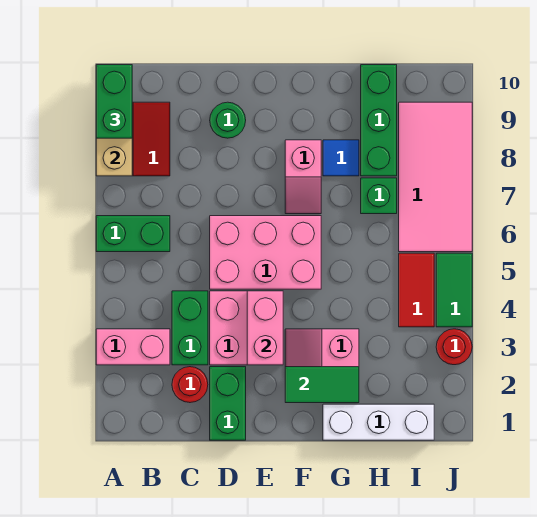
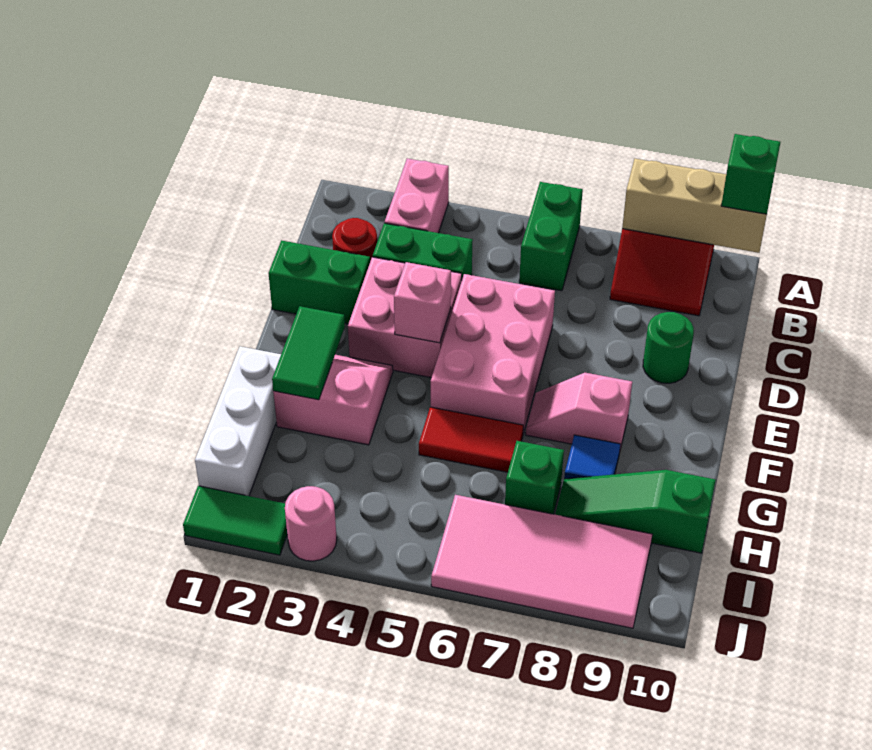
green 1x2 brick [96,65,132,138] -> green 1x1 brick [721,134,780,214]
pink 1x2 brick [247,291,283,365] -> pink 1x1 brick [394,262,451,343]
green 1x3 brick [361,65,397,176] -> green 1x3 slope [555,470,716,553]
red 1x2 tile [399,253,434,327] -> red 1x2 tile moved to [419,407,523,472]
red 1x1 round brick [436,329,472,365] -> pink 1x1 round brick [285,486,337,561]
green 1x2 tile [436,253,472,327] -> green 1x2 tile moved to [183,486,287,555]

